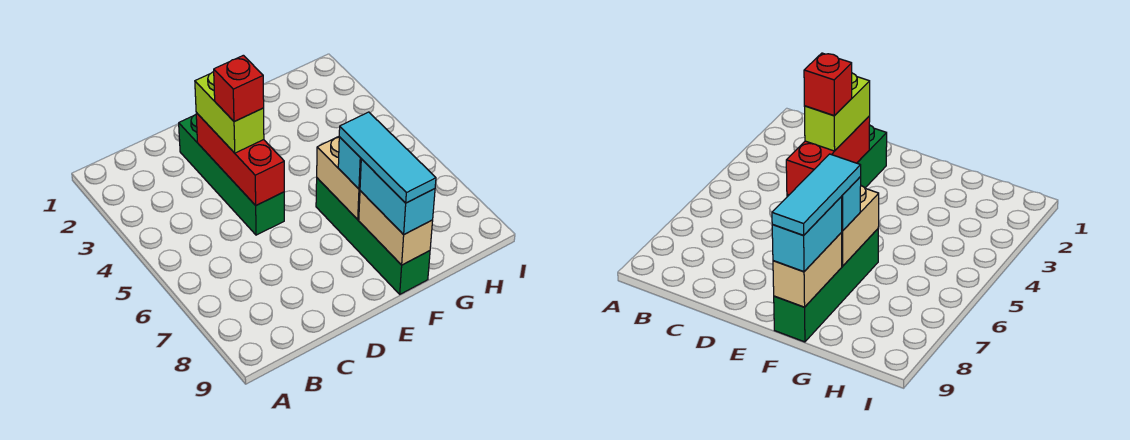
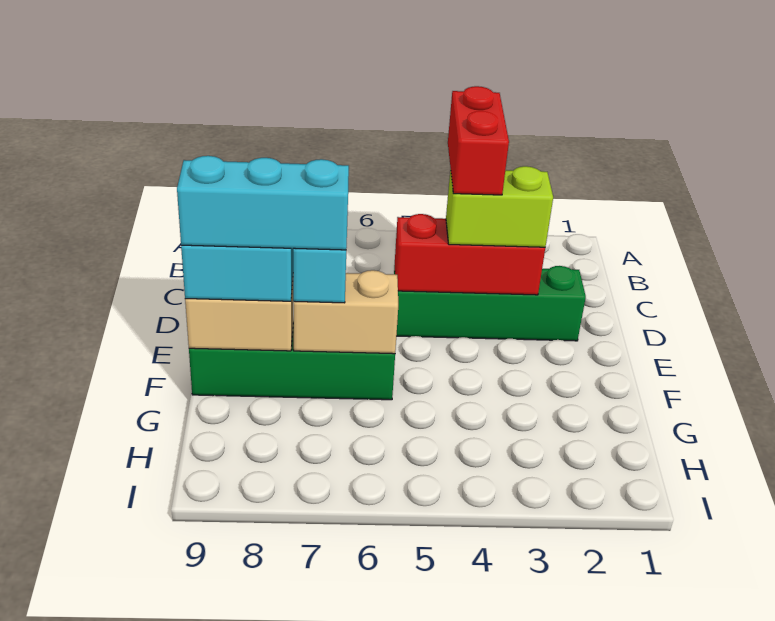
red 1x1 brick [214,55,264,122] -> red 1x2 brick [448,86,509,195]
cyan 1x3 tile [339,112,436,203] -> cyan 1x3 brick [177,156,349,250]

